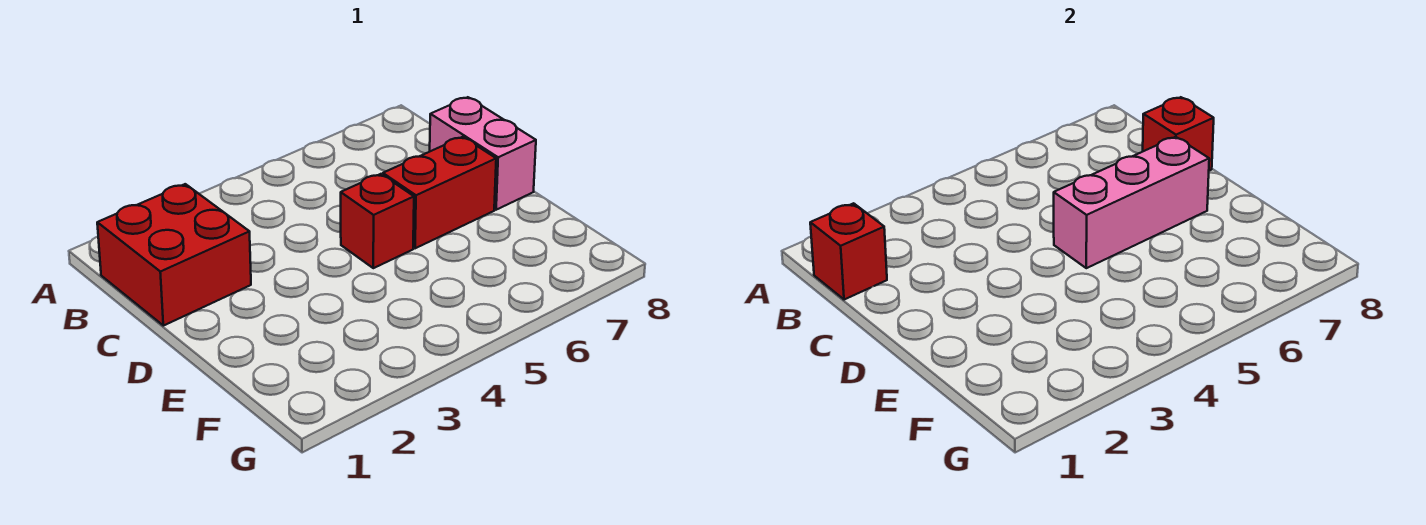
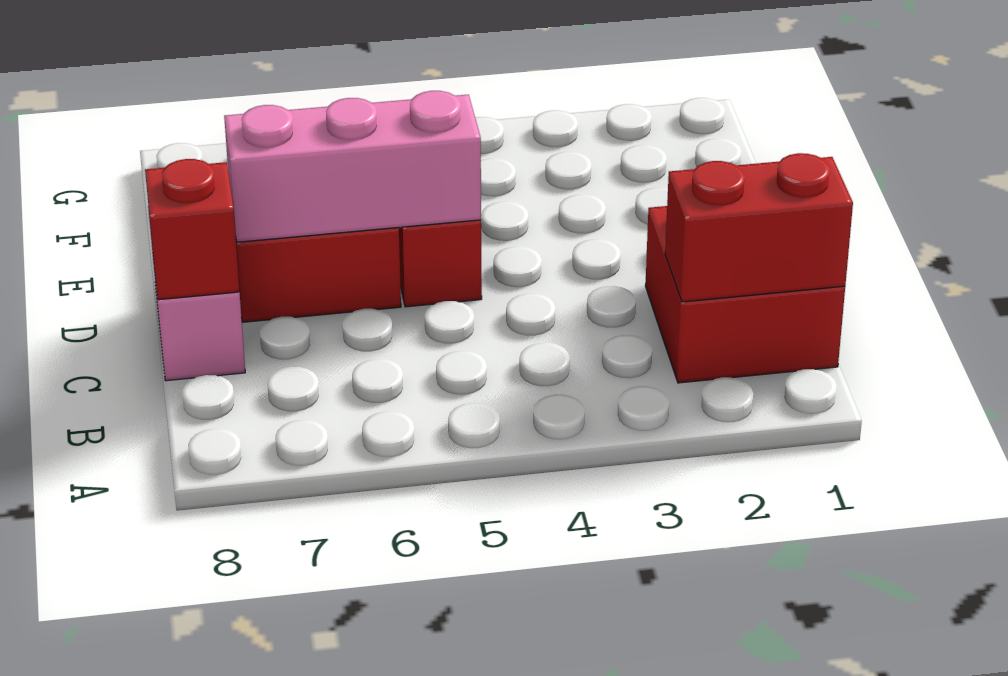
red 1x1 brick [810,203,887,300] -> red 1x2 brick [665,153,853,302]

